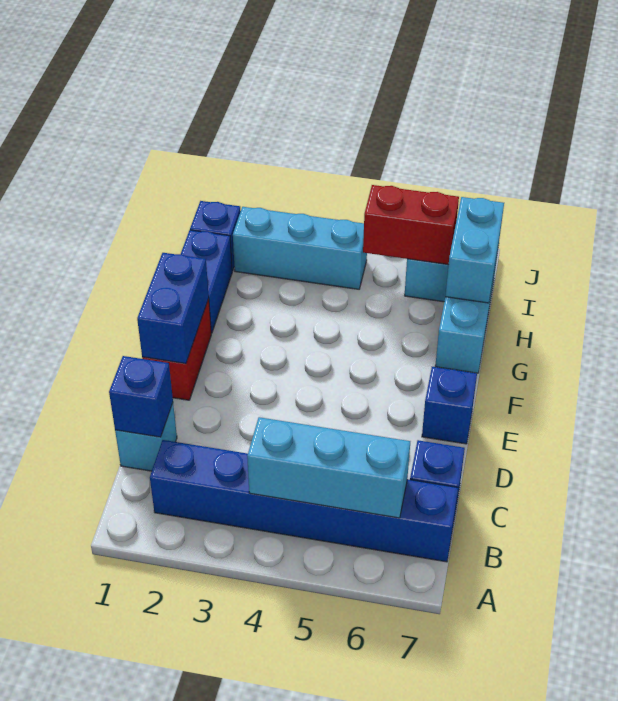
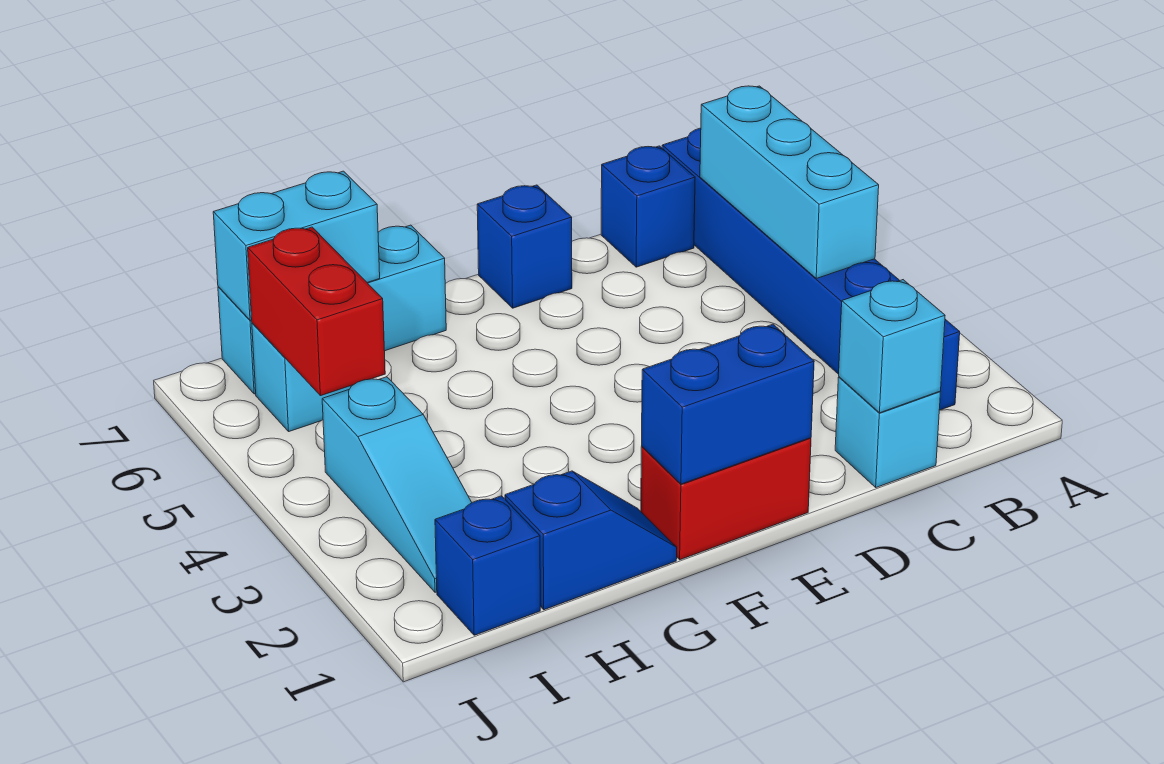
blue 1x1 brick [109,356,173,437] -> cyan 1x1 brick [839,280,945,413]
blue 1x2 brick [181,230,232,333] -> blue 1x2 slope [505,471,677,610]
cyan 1x3 brick [233,207,367,289] -> cyan 1x3 slope [322,377,472,592]

